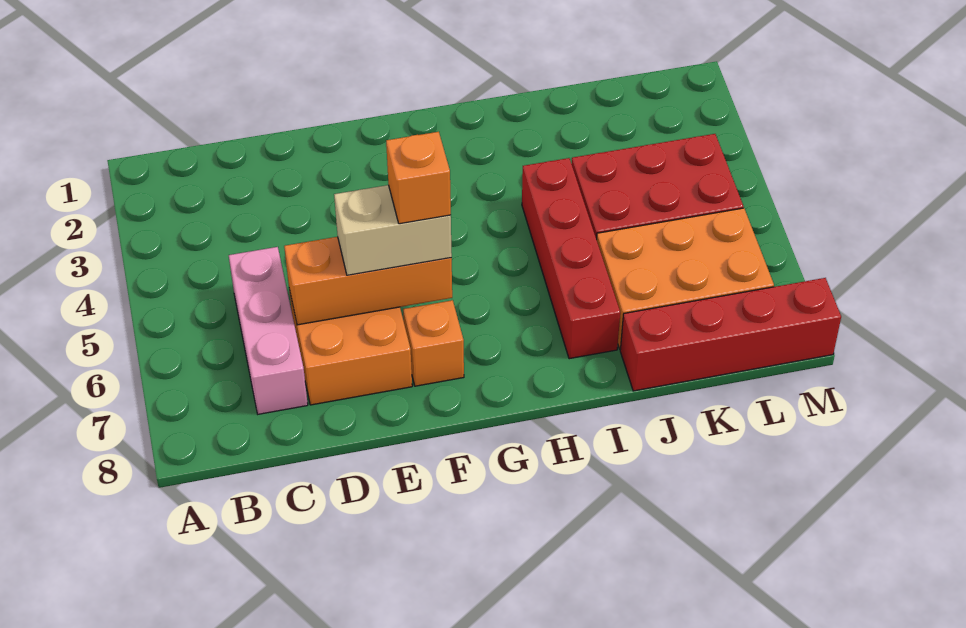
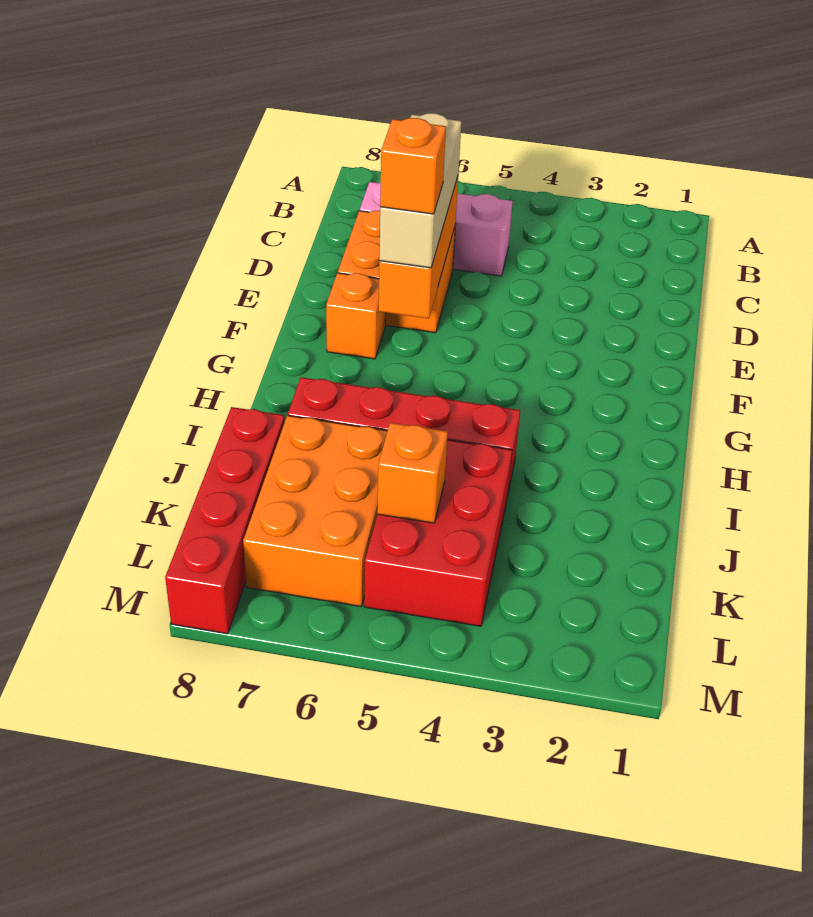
tan 1x2 brick [334,185,452,275] -> tan 1x3 brick [379,113,461,268]
none -> orange 1x1 brick [377,423,448,523]

